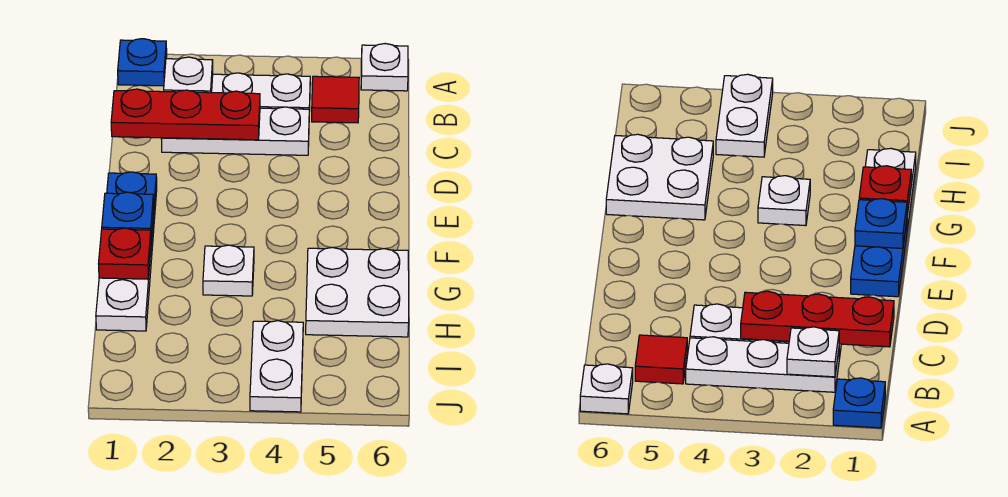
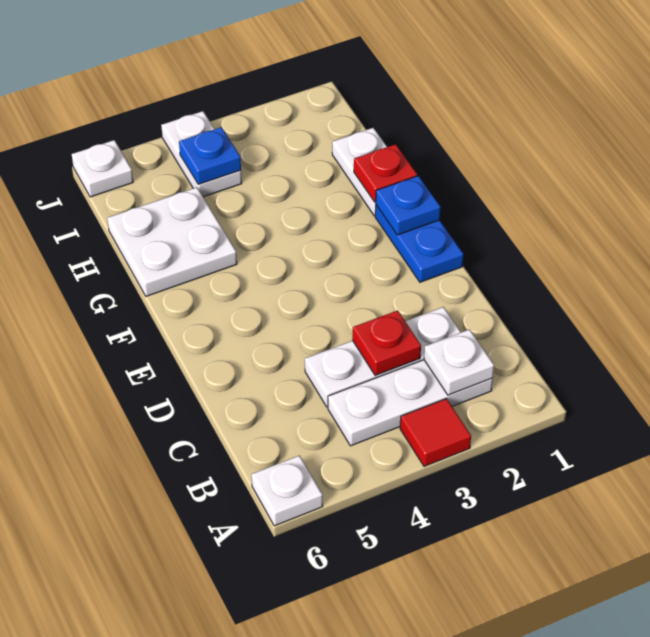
blue 1x1 plate [118,39,167,86] -> blue 1x1 plate moved to [179,127,241,184]
red 1x1 tile [312,76,359,123] -> red 1x1 tile moved to [400,399,471,466]
red 1x3 plate [111,89,260,140] -> red 1x1 plate [352,310,421,375]
white 1x1 plate [203,245,254,296] -> white 1x1 plate moved to [72,140,133,197]

